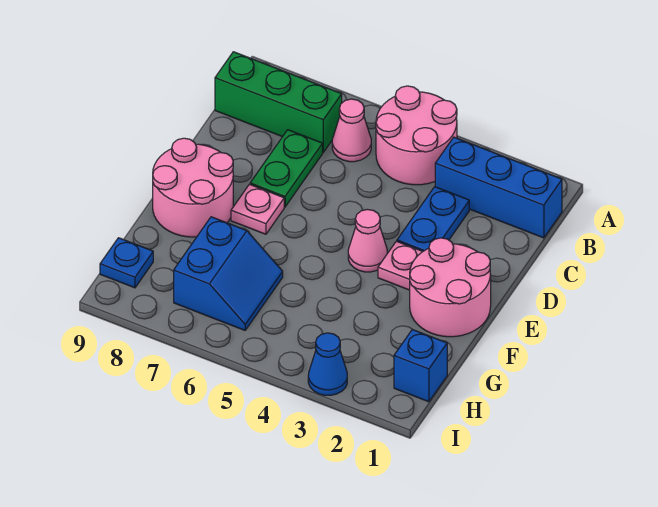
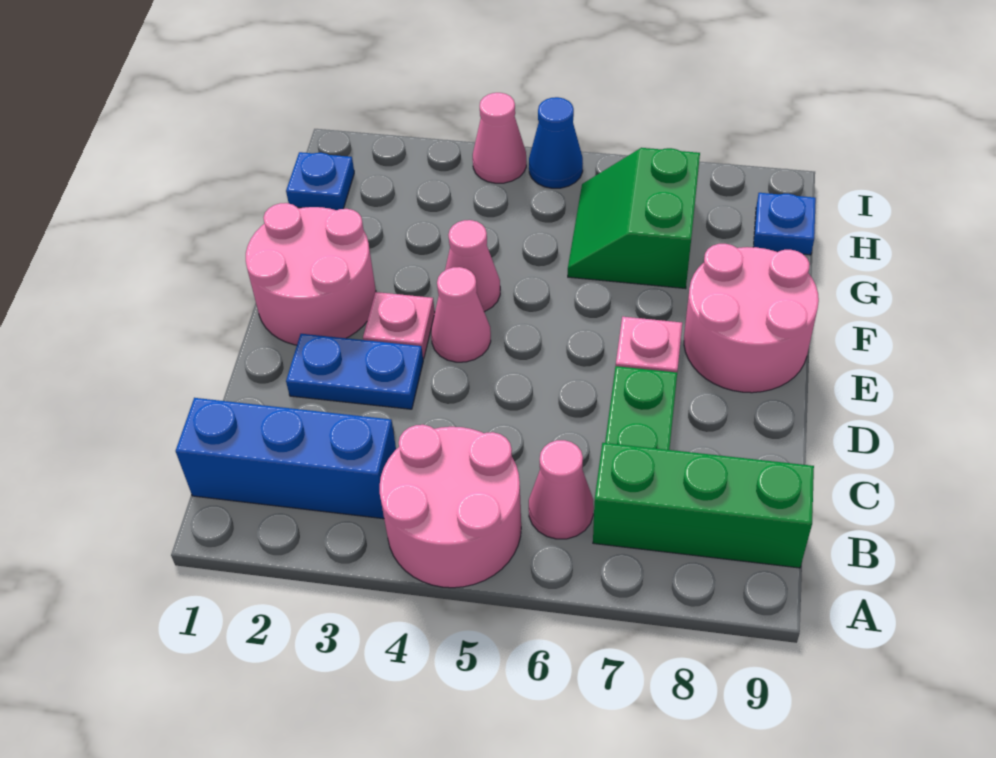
blue 1x2 plate [397,187,469,251] -> blue 1x2 plate turned to [286,334,423,409]
none -> pink 1x1 cone [445,220,500,312]
blue 2x2 slope [174,217,283,330] -> green 2x2 slope [568,148,700,289]
blue 1x1 brick [394,329,447,402] -> blue 1x1 plate [286,152,354,210]
blue 1x1 cone [308,333,347,395] -> blue 1x1 cone moved to [529,97,583,188]
none -> pink 1x1 cone [473,93,526,183]

